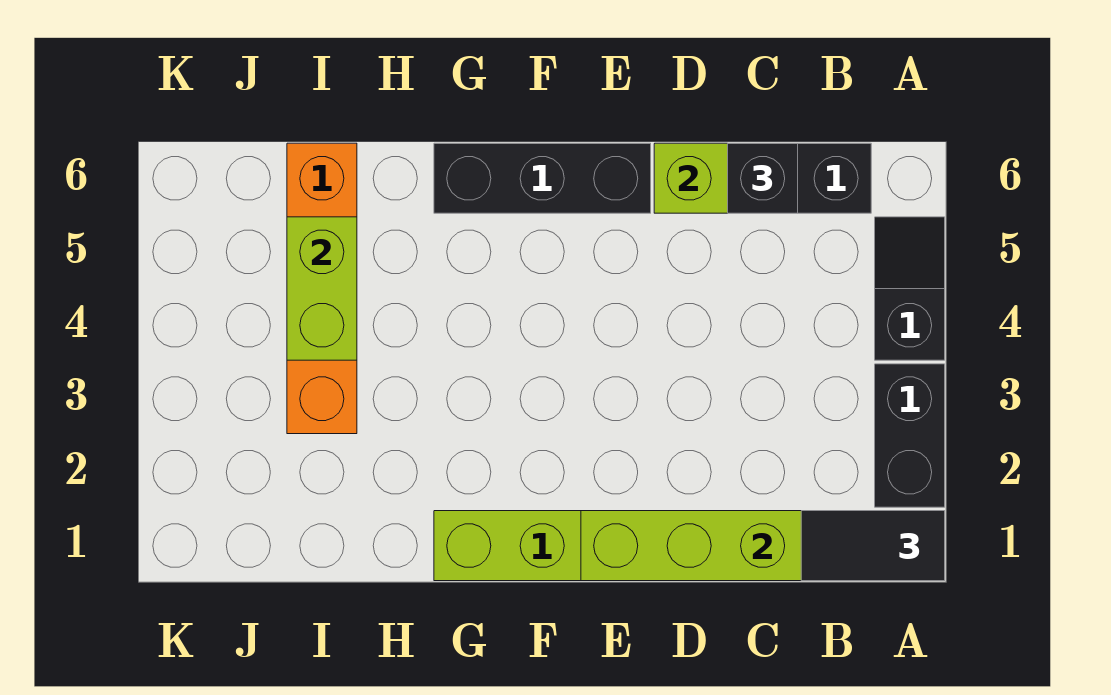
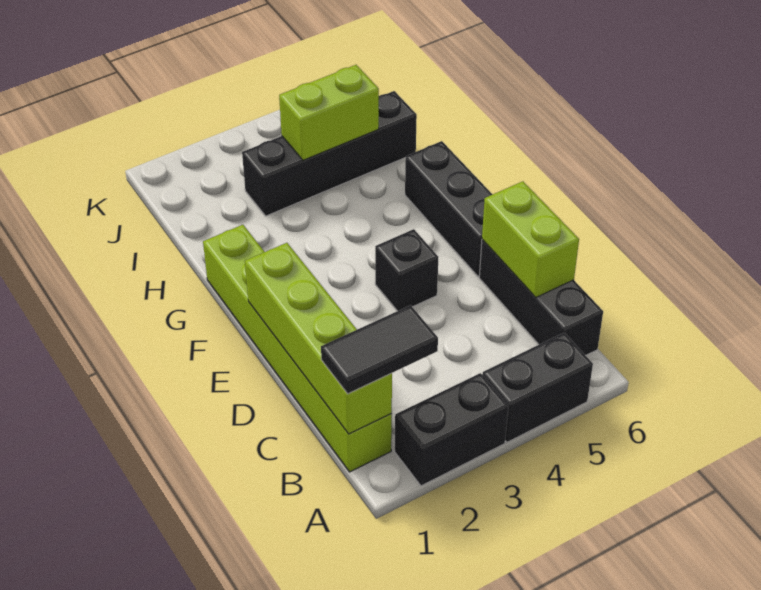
black 1x2 tile [801,511,945,581] -> black 1x2 tile turned to [321,305,438,394]
black 1x2 slope [875,217,945,360] -> black 1x2 brick [482,333,593,442]
black 1x1 brick [728,143,798,213] -> black 1x1 brick moved to [375,229,438,311]
orange 1x4 brick [287,143,357,434] -> black 1x4 brick [242,91,417,216]

